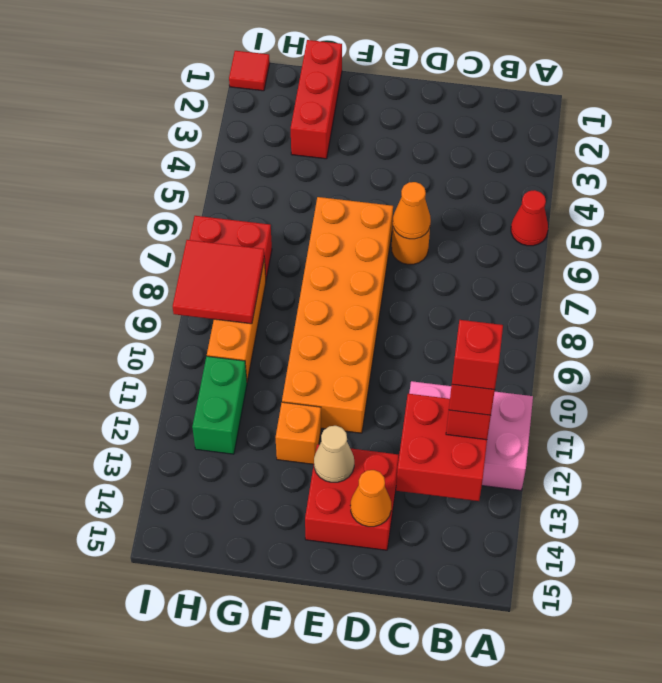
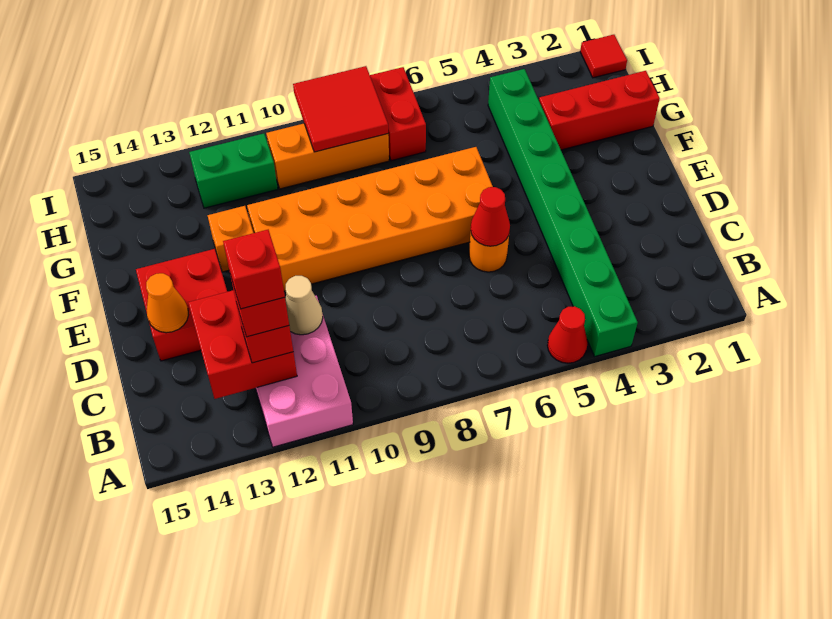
none -> green 1x8 brick [488,69,638,356]
orange 1x1 cone [393,182,431,239] -> red 1x1 cone [471,187,510,246]
tan 1x1 cone [314,426,354,482] -> tan 1x1 cone moved to [285,276,323,335]

